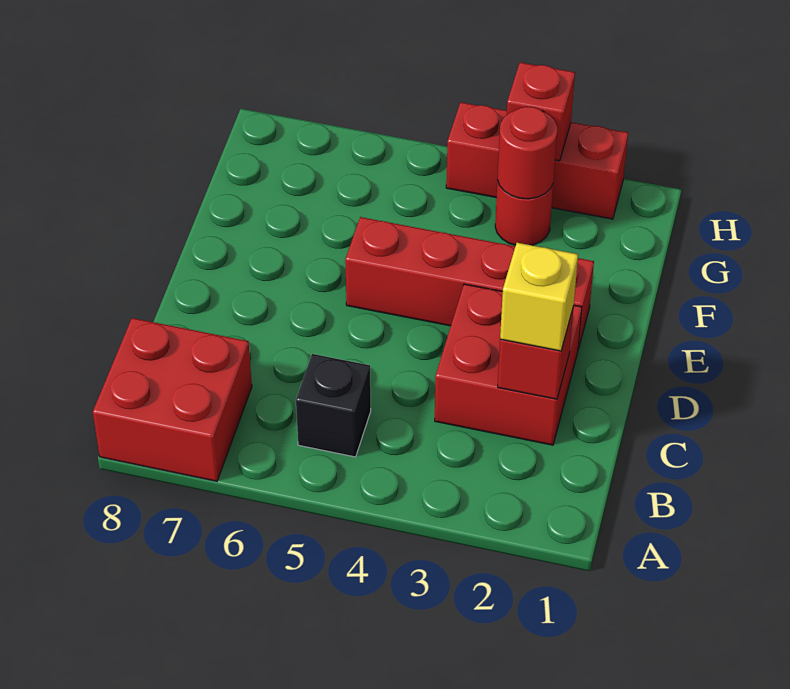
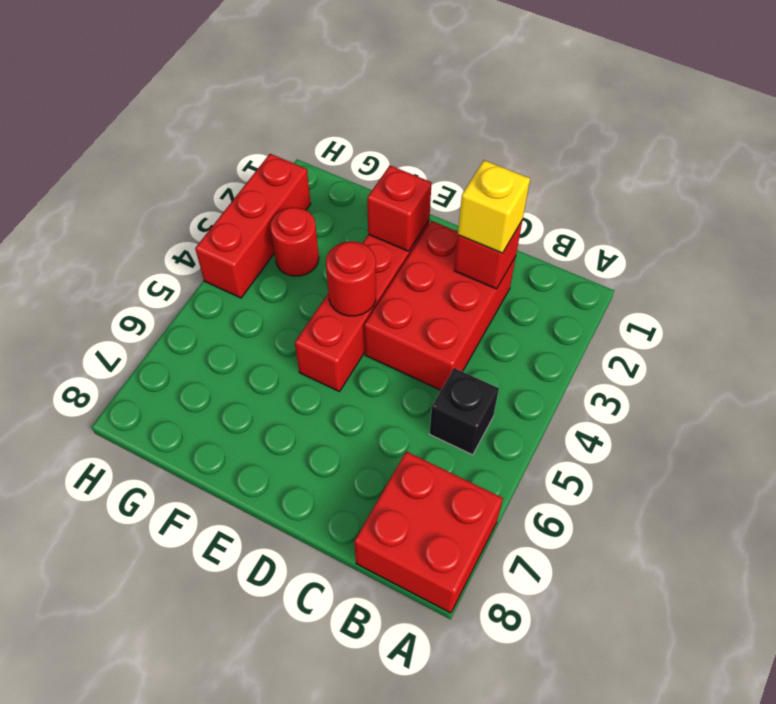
red 2x2 brick [435,284,582,445] -> red 2x3 brick [364,221,516,390]
red 1x1 round brick [497,107,557,199] -> red 1x1 round brick moved to [326,242,376,316]
red 1x1 brick [507,62,575,161] -> red 1x1 brick moved to [367,166,432,251]

